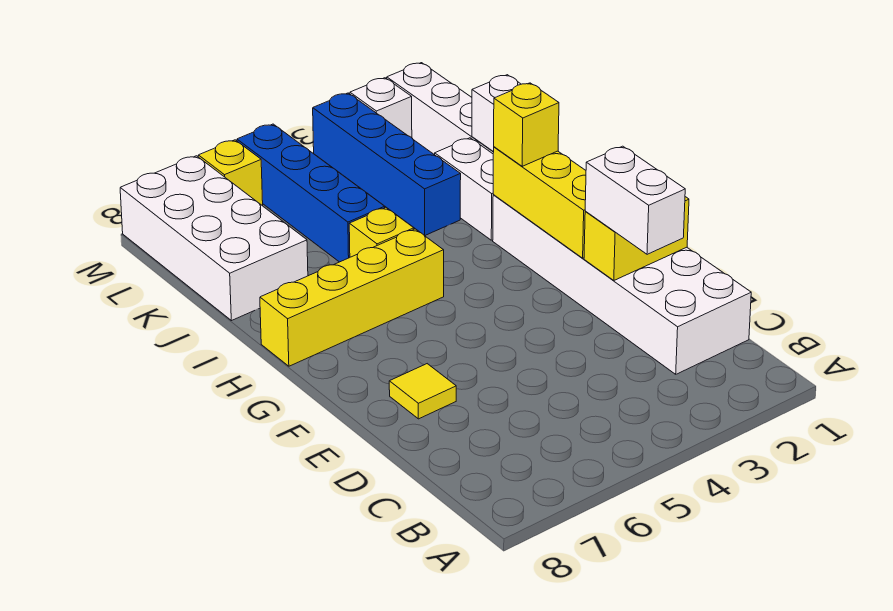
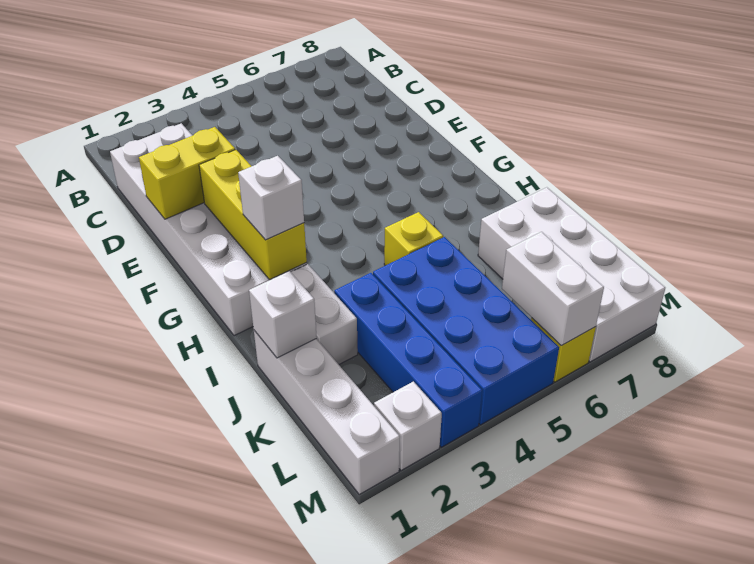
white 1x2 brick [585,146,685,254] -> white 1x2 brick moved to [502,232,604,346]
yellow 1x1 tile [389,364,456,419] -> none
yellow 1x1 brick [494,83,559,166] -> white 1x1 brick [238,156,304,240]
yellow 1x4 brick [260,229,444,366] -> none
blue 1x4 brick [237,124,385,262] -> blue 2x4 brick [373,237,559,425]

